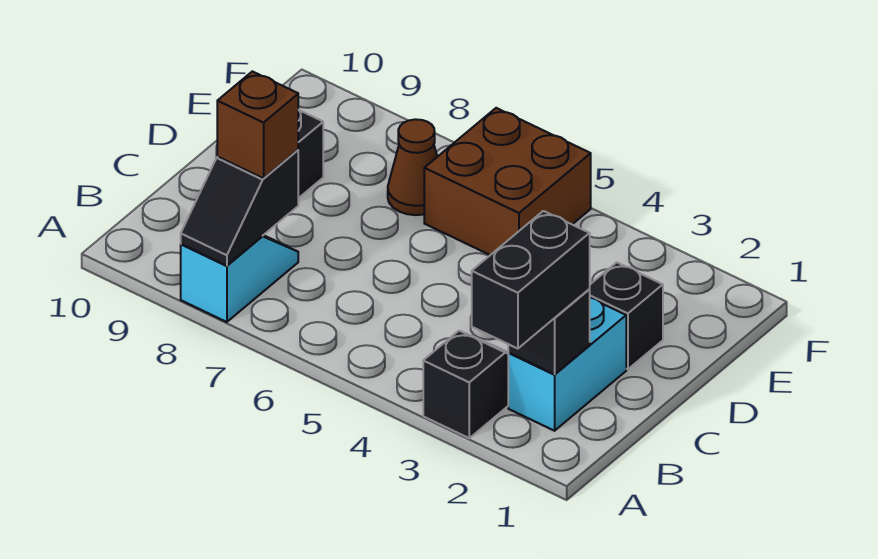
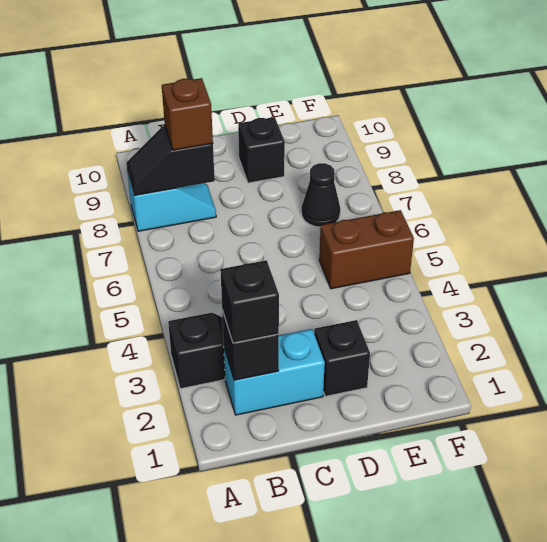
black 1x2 brick [472,211,590,349] -> black 1x1 brick [220,260,279,343]
brown 2x2 brick [424,108,591,255] -> brown 1x2 brick [319,210,414,289]
brown 1x1 cone [388,119,437,215] -> black 1x1 cone [302,163,340,227]

